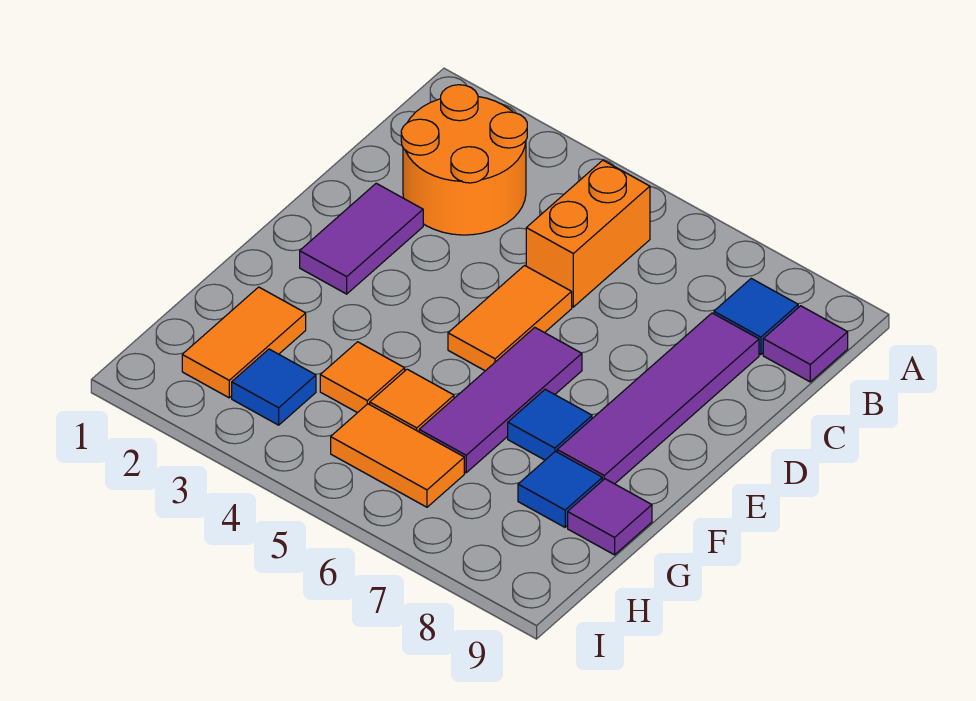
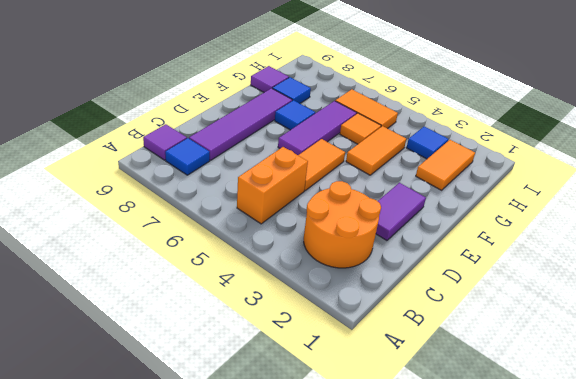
orange 1x1 tile [320,342,405,413] -> orange 1x2 tile [346,126,406,175]

